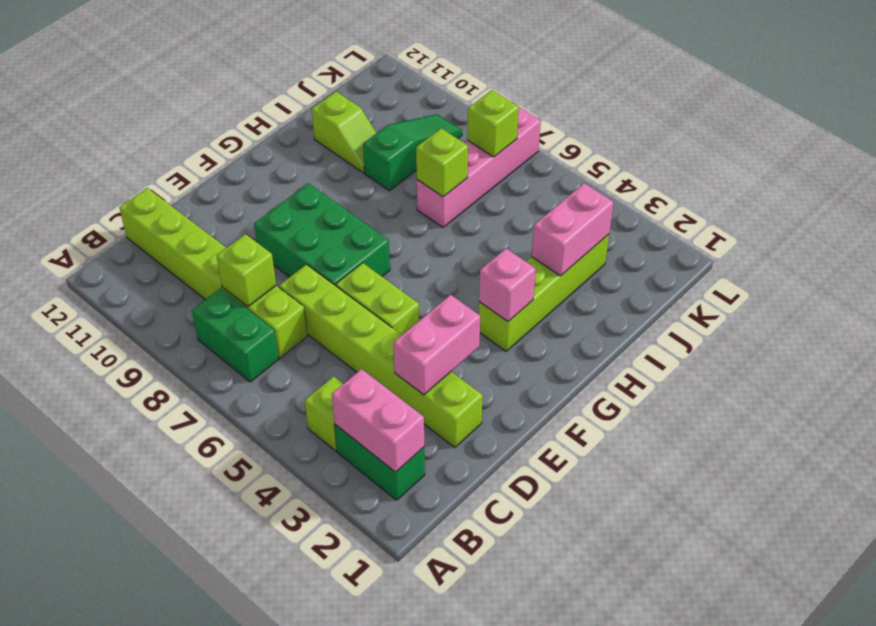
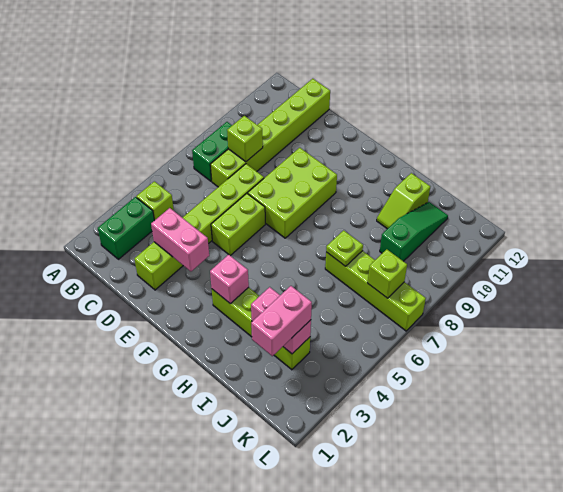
pink 1x2 brick [332,369,424,472] -> pink 1x2 brick moved to [251,286,312,356]
green 2x3 brick [254,184,390,286] -> lime 2x3 brick [248,148,337,238]
pink 1x4 brick [417,107,541,227] -> lime 1x4 brick [325,251,426,331]
lime 1x1 brick [416,128,468,197] -> lime 1x1 plate [326,230,363,266]
green 1x3 slope [363,114,462,191] -> green 1x3 slope turned to [380,202,448,261]

